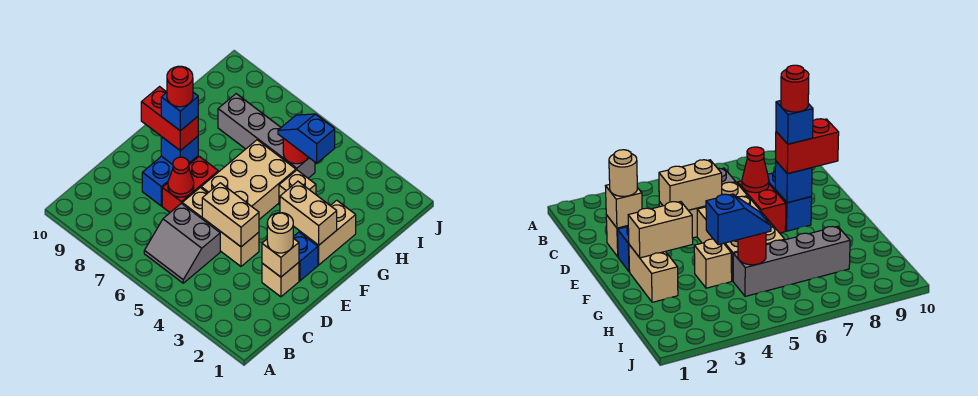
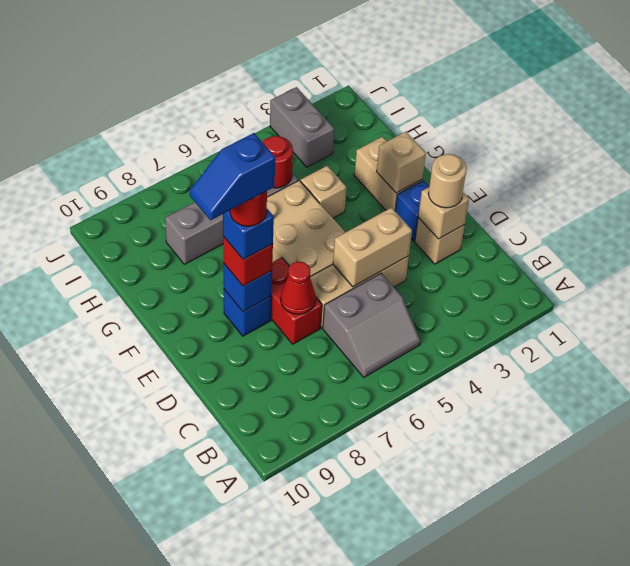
blue 1x2 brick [142,156,198,206] -> blue 1x1 brick [224,290,271,336]
red 1x2 brick [141,87,198,151] -> red 1x1 brick [223,237,273,286]
tan 1x2 brick [280,181,337,245] -> tan 1x1 brick [377,132,426,193]
blue 1x2 slope [278,114,335,163] -> blue 1x2 slope moved to [190,133,275,220]
none -> grey 1x2 brick [270,87,334,167]

